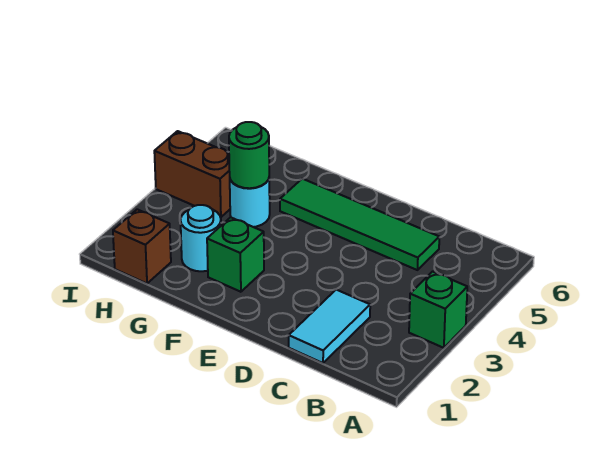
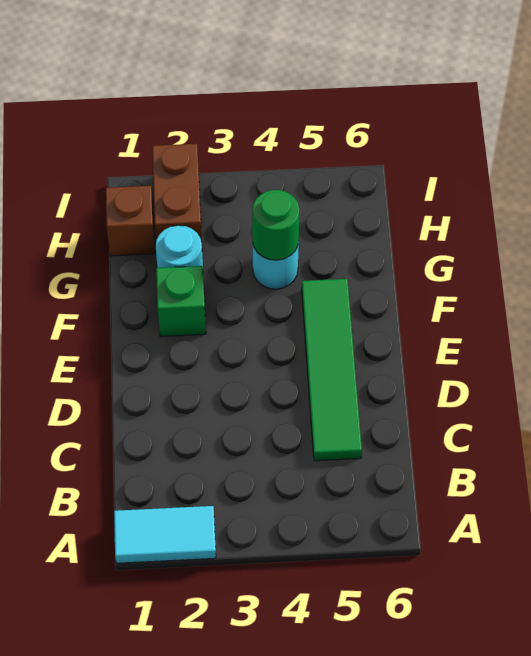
green 1x1 brick [409,272,467,348] -> none
cyan 1x2 tile [289,290,370,363] -> cyan 1x2 tile moved to [114,506,216,563]
brown 1x2 brick [154,131,230,217] -> brown 1x2 brick moved to [152,144,202,243]

